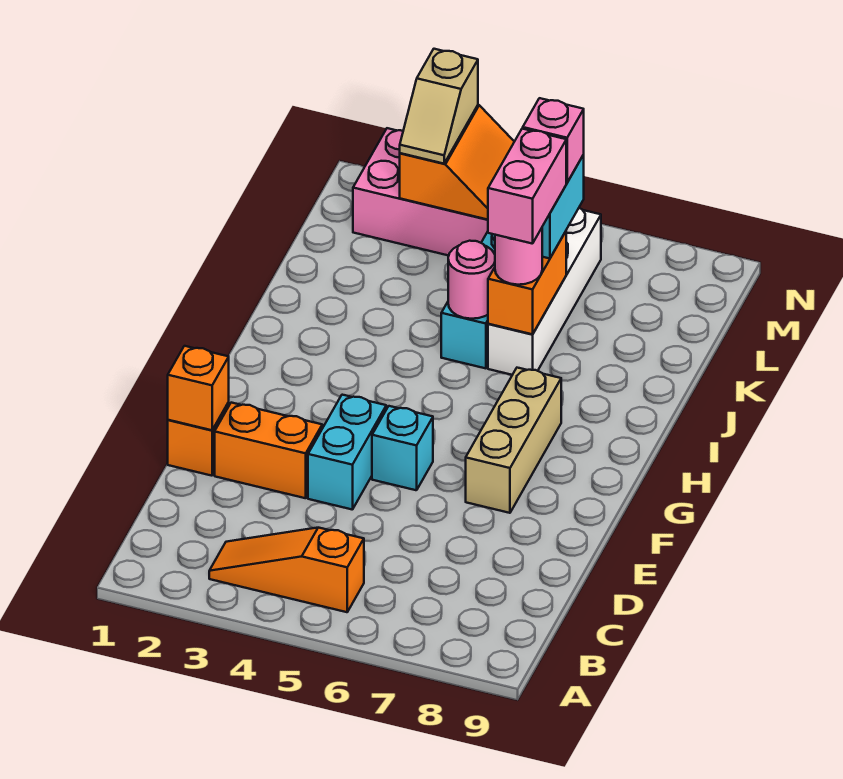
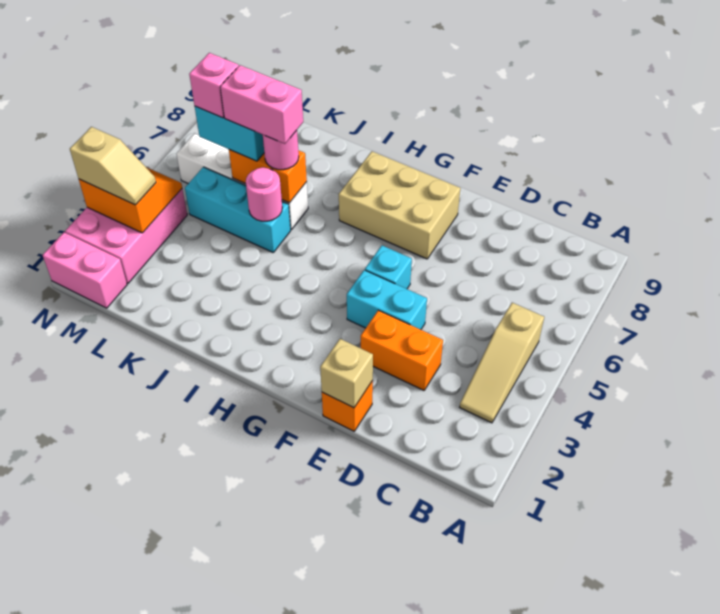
orange 1x3 slope [209,528,364,612] -> tan 1x3 slope [460,303,544,423]
orange 1x1 brick [168,346,229,430] -> tan 1x1 brick [320,339,373,408]
orange 1x2 brick [215,403,322,498] -> orange 1x2 brick turned to [361,310,443,390]
tan 1x3 brick [466,368,561,513] -> tan 2x3 brick [339,151,460,259]
none -> pink 1x2 brick [43,232,127,308]

